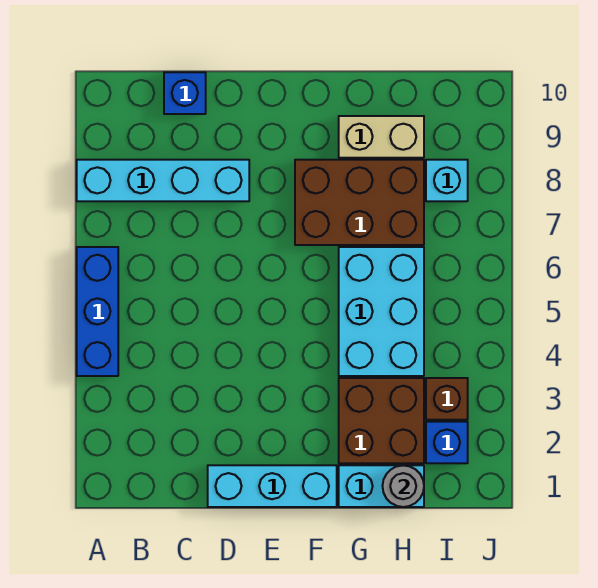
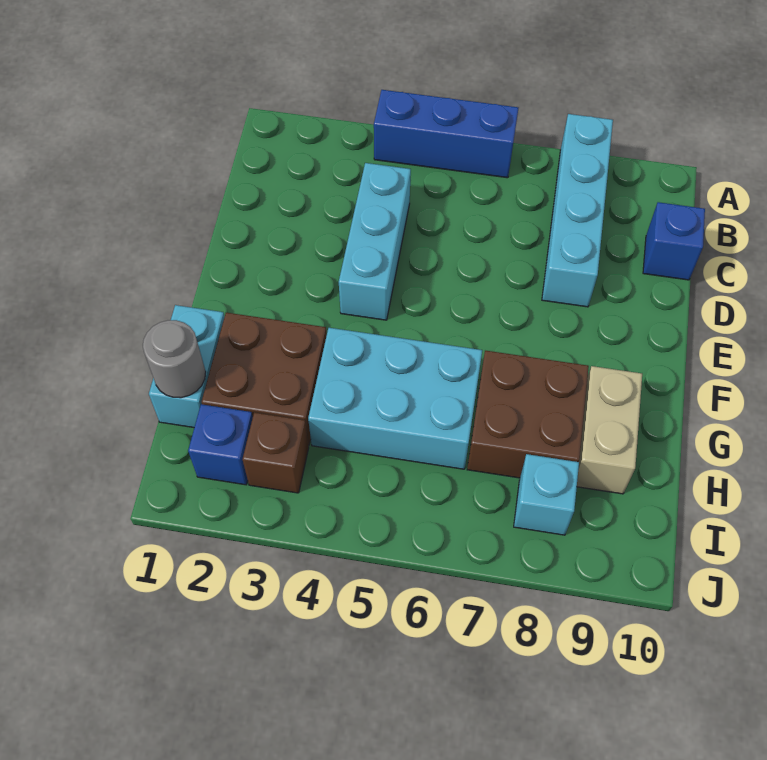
cyan 1x3 brick [208,465,337,507] -> cyan 1x3 brick moved to [339,163,411,320]
brown 2x3 brick [295,160,424,245] -> brown 2x2 brick [467,351,589,478]

